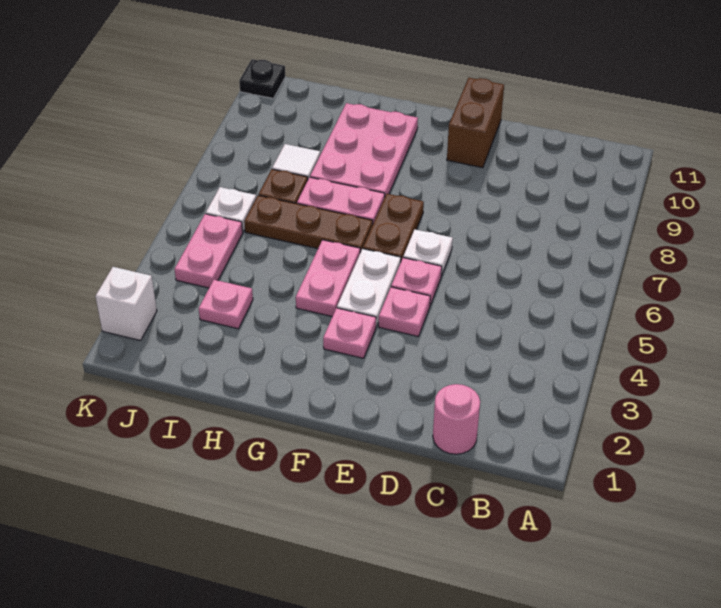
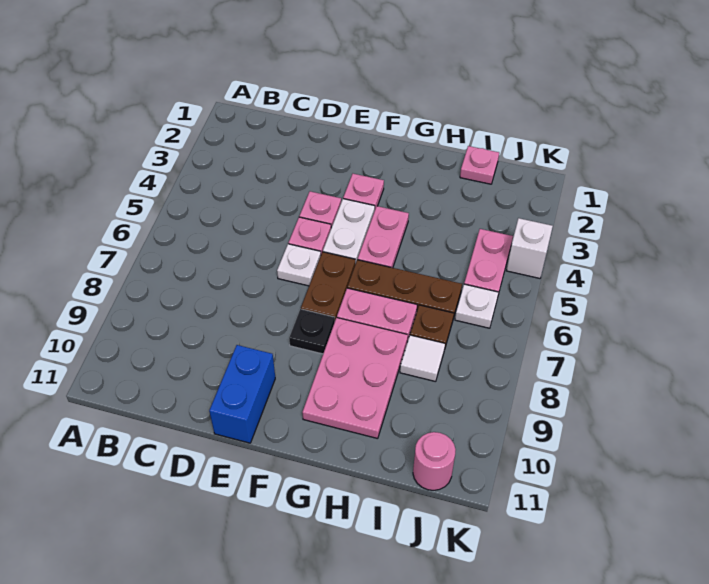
pink 1x1 round brick [433,384,480,454] -> pink 1x1 round brick moved to [413,432,456,490]
brown 1x2 brick [447,78,504,168] -> blue 1x2 brick [209,345,275,443]
pink 1x1 plate [199,280,253,329] -> pink 1x1 plate moved to [460,146,499,184]
white 1x1 brick [96,267,157,341] -> white 1x1 brick moved to [506,218,553,278]
black 1x1 plate [239,59,285,99] -> black 1x1 plate moved to [289,309,335,354]

